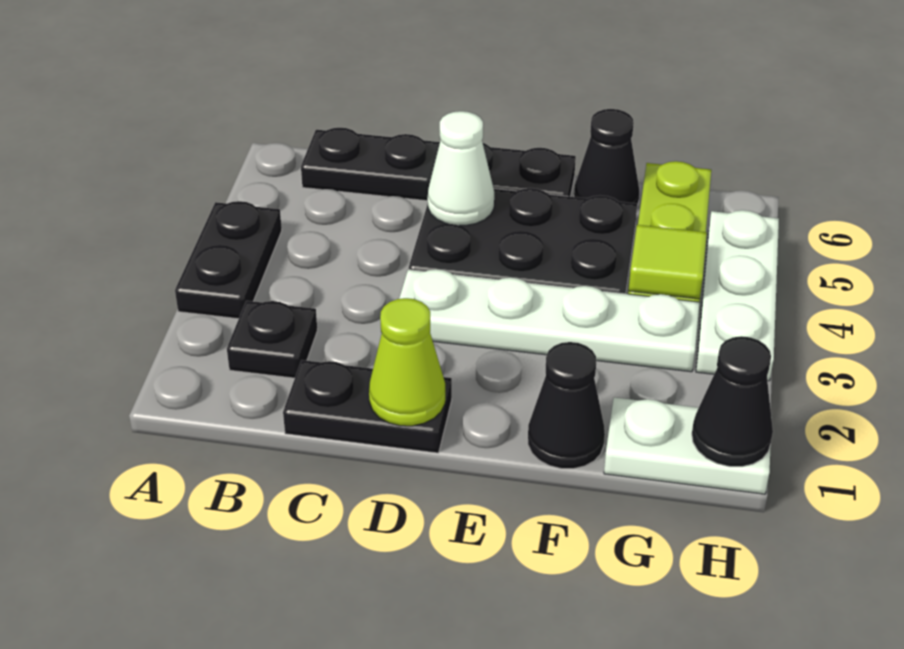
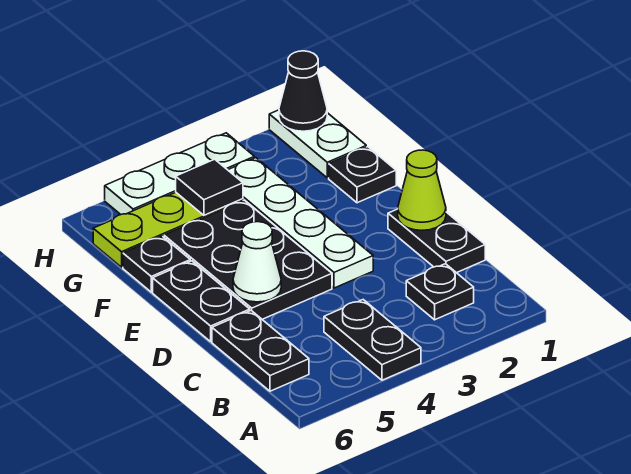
black 1x2 plate [175,201,282,319] -> black 1x2 plate turned to [324,300,421,380]
black 1x1 cone [528,342,605,469] -> black 1x1 plate [329,147,396,203]
black 1x1 cone [574,109,639,205] -> black 1x1 plate [123,236,190,292]
lime 1x1 tile [629,225,707,299] -> black 1x1 tile [176,159,243,215]

